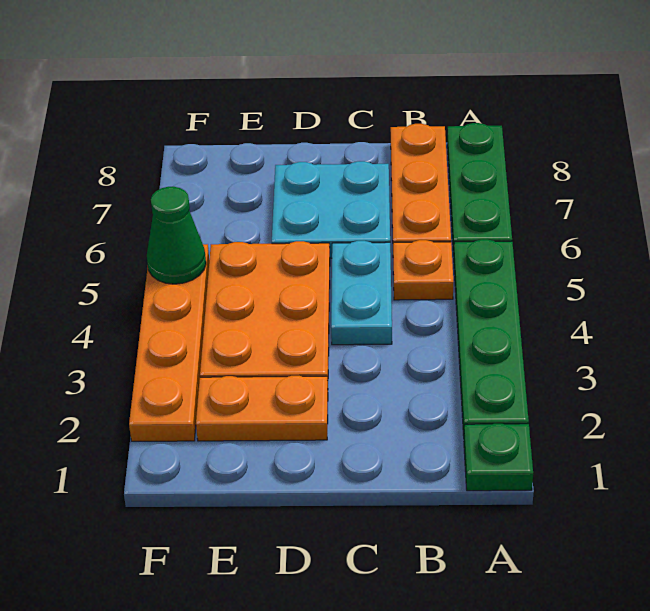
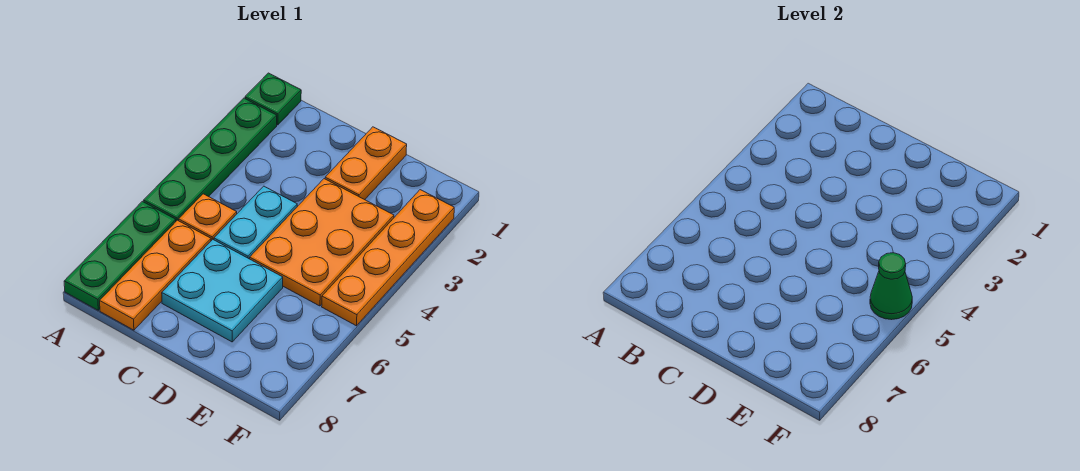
orange 1x2 plate [196,376,328,441] -> orange 1x2 plate turned to [325,127,407,200]

